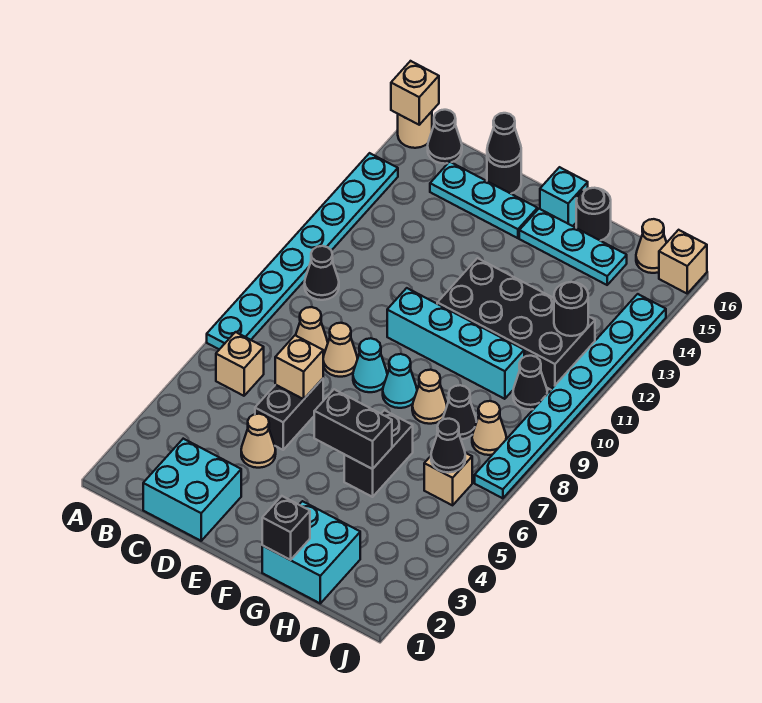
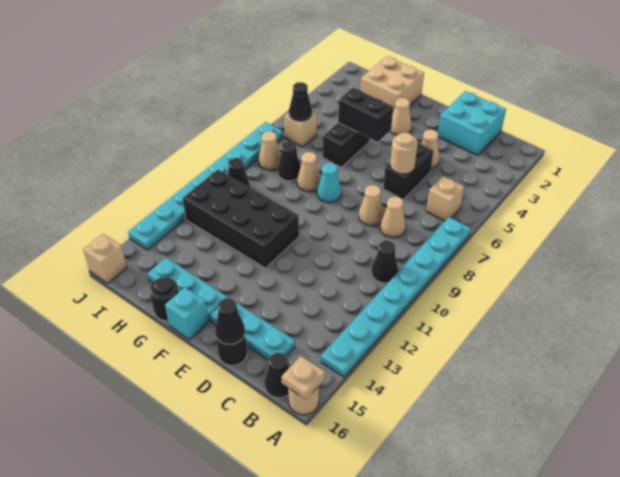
tan 1x1 brick [391,61,439,125] -> tan 1x1 plate [282,356,325,399]
tan 1x1 brick [275,335,323,399] -> tan 1x1 round brick [390,133,418,174]
cyan 1x1 cone [353,338,387,392] -> none
cyan 1x4 brick [387,288,524,399] -> none
cyan 2x2 brick [262,501,360,603] -> tan 2x2 brick [360,56,424,112]
black 1x1 brick [262,496,310,560] -> none
black 1x1 round brick [554,282,588,336] -> none
tan 1x1 cone [636,219,667,273] -> tan 1x1 cone moved to [390,98,412,135]

